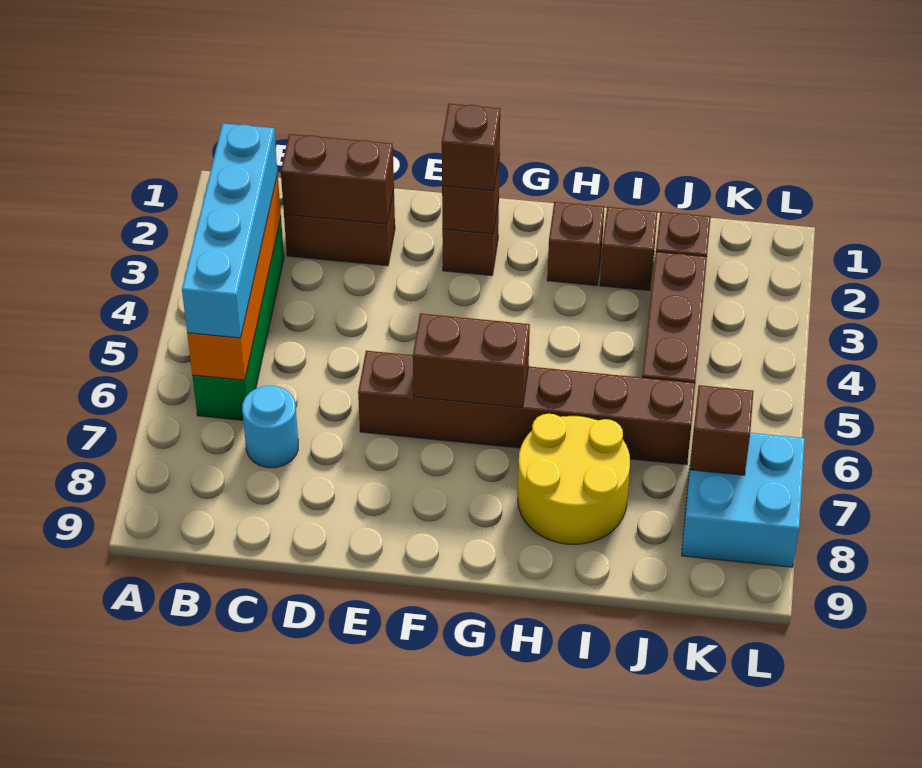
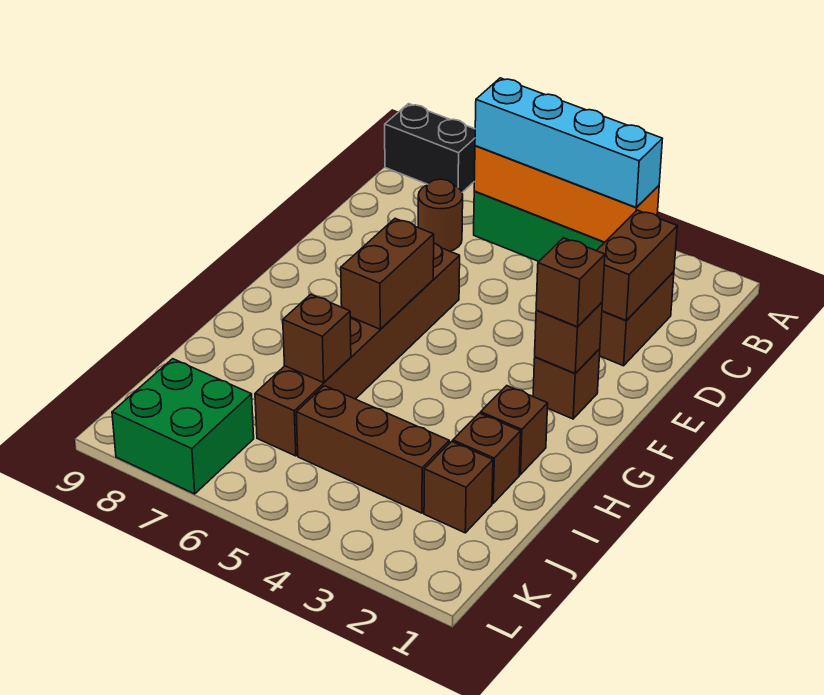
none -> black 1x2 brick [385,104,475,192]
cyan 1x1 round brick [242,386,298,468] -> brown 1x1 round brick [418,179,463,251]
yellow 2x2 round brick [518,414,630,545] -> none
cyan 2x2 brick [682,433,805,567] -> green 2x2 brick [112,359,254,494]
brown 1x1 brick [690,385,753,475] -> brown 1x1 brick moved to [283,294,351,383]

